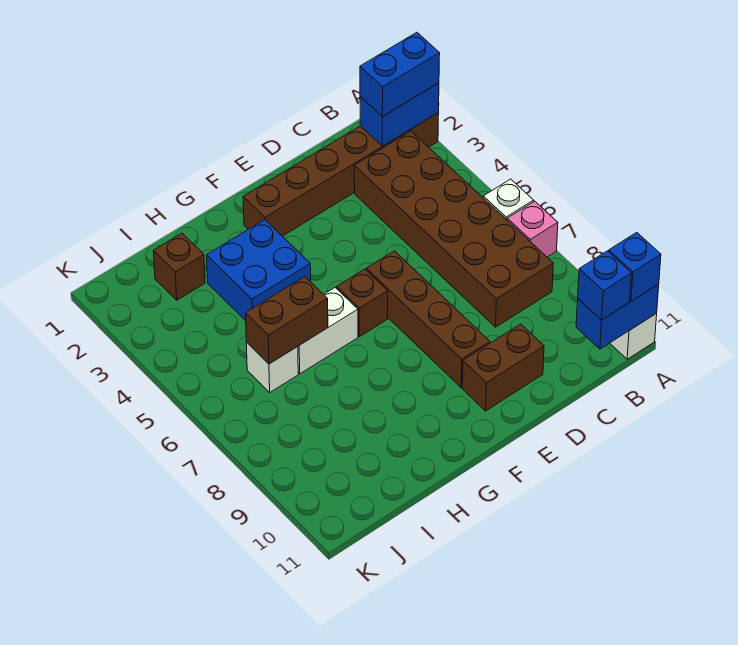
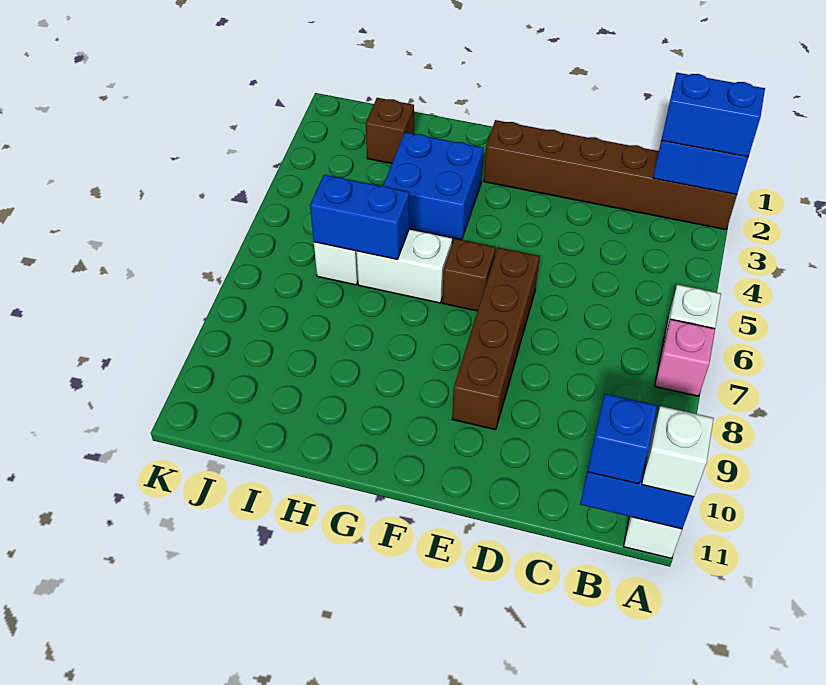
blue 1x1 brick [609,232,661,301] -> white 1x1 brick [642,406,714,497]
brown 2x6 brick [354,131,553,327] -> none
brown 1x2 brick [462,324,544,411] -> none
brown 1x2 brick [246,277,328,364] -> blue 1x2 brick [310,175,409,259]

